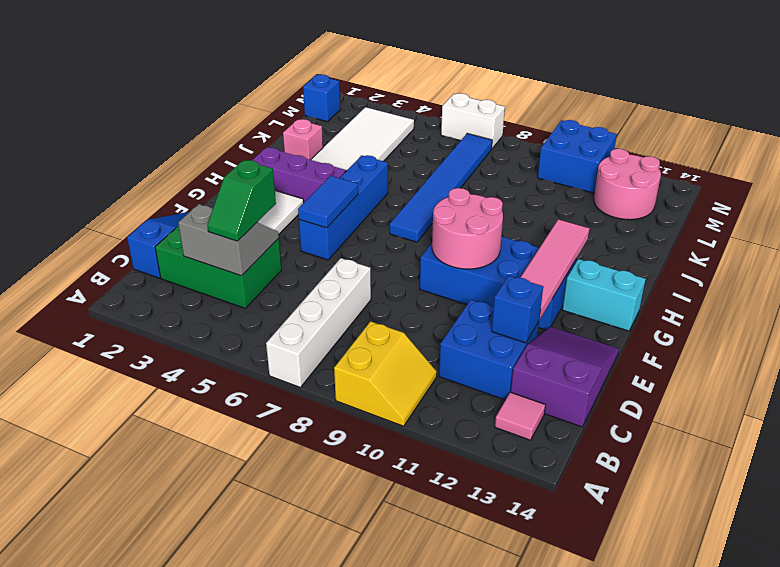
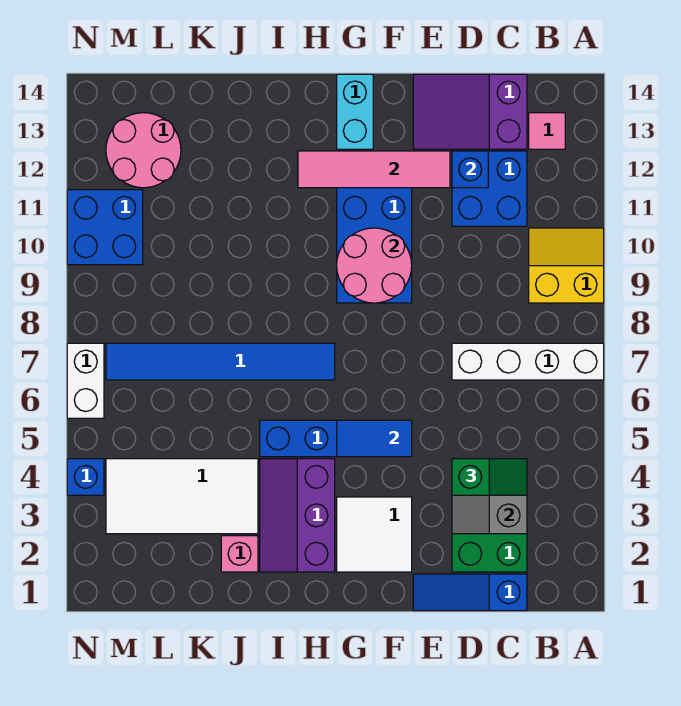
blue 1x1 brick [303,74,340,122] -> blue 1x1 brick moved to [67,459,104,495]

